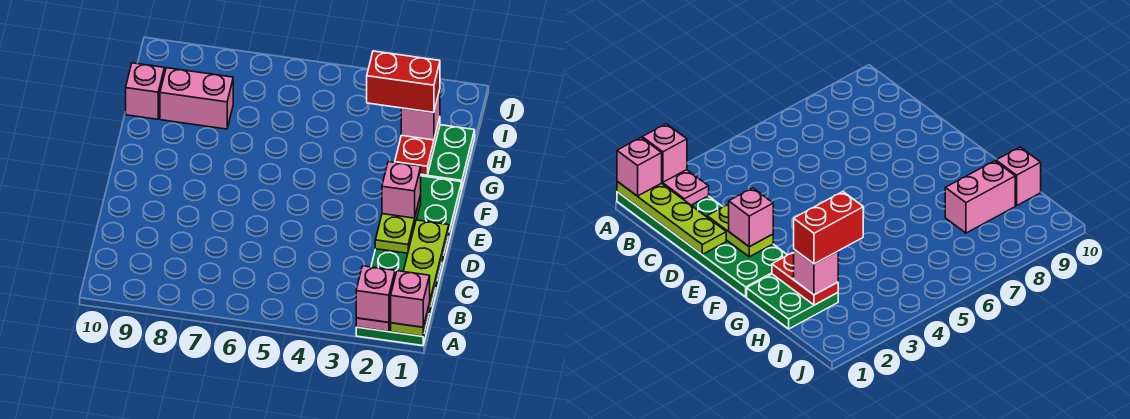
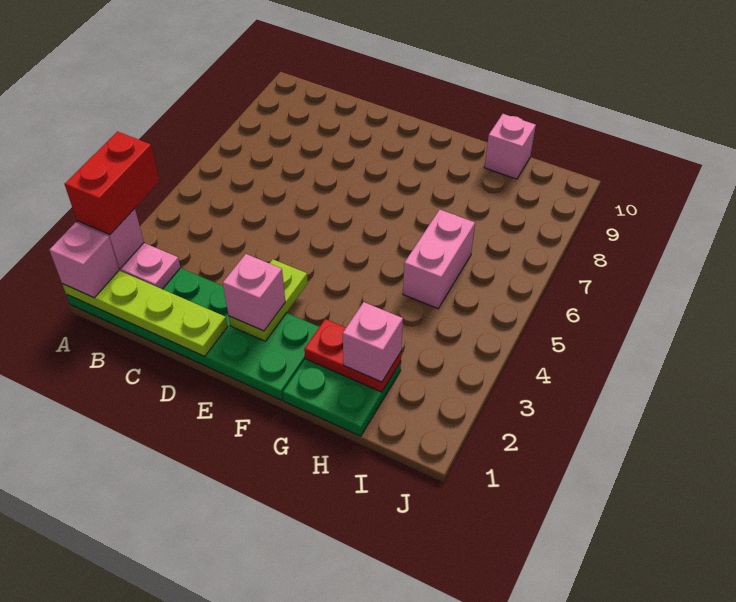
lime 1x2 plate [375,195,421,253] -> lime 1x2 plate turned to [229,259,308,341]
red 1x2 brick [367,51,440,113] -> red 1x2 brick moved to [65,132,160,235]
pink 1x2 brick [160,68,233,129] -> pink 1x2 brick moved to [403,209,475,308]

